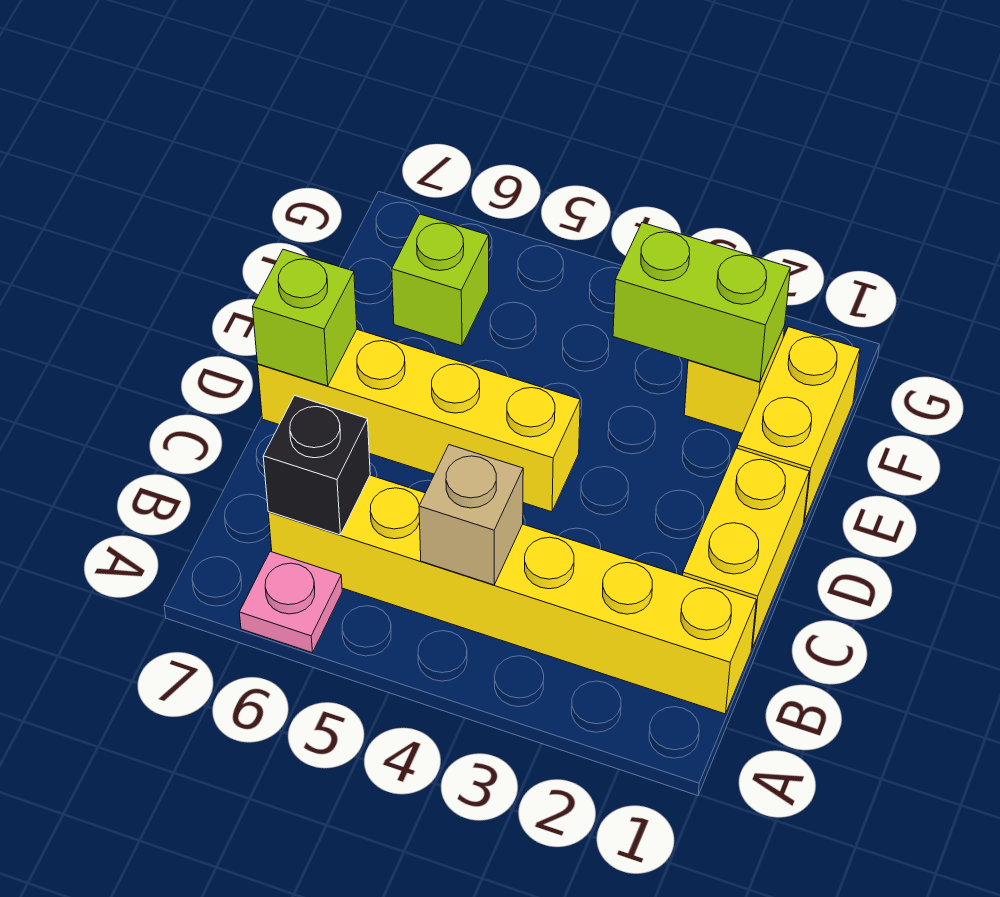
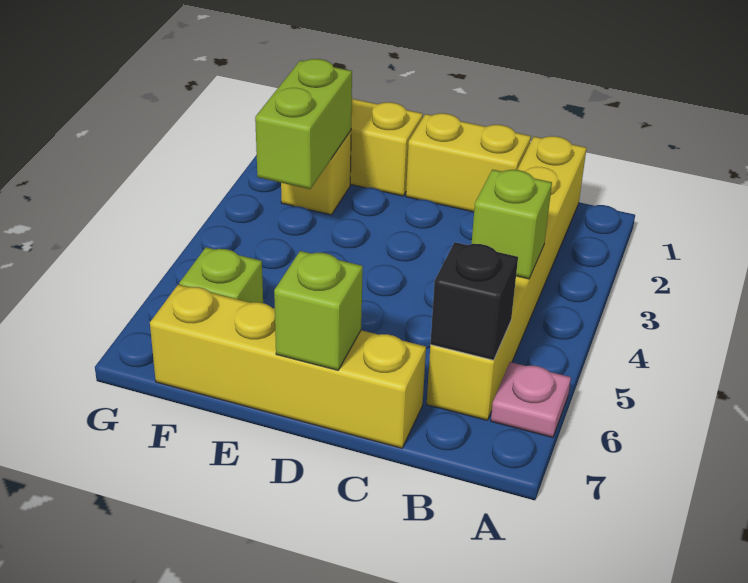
tan 1x1 brick [419,445,523,585] -> lime 1x1 brick [472,170,552,279]
yellow 1x4 brick [258,330,580,512] -> yellow 1x4 brick turned to [150,285,426,448]

